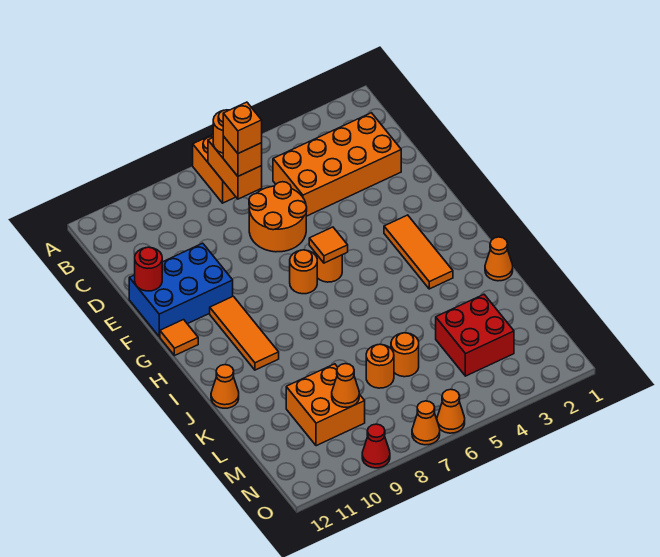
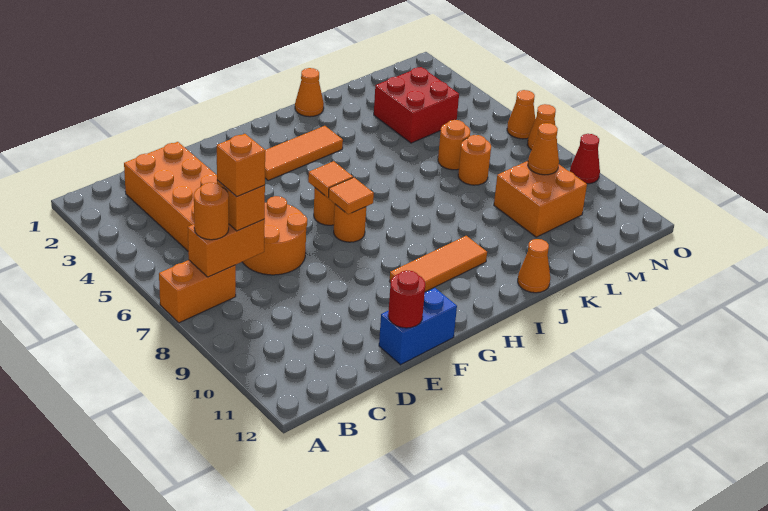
blue 2x3 brick [129,243,233,337] -> blue 1x2 brick [379,288,457,365]
orange 1x1 tile [160,320,198,356] -> orange 1x1 tile moved to [328,177,374,214]

